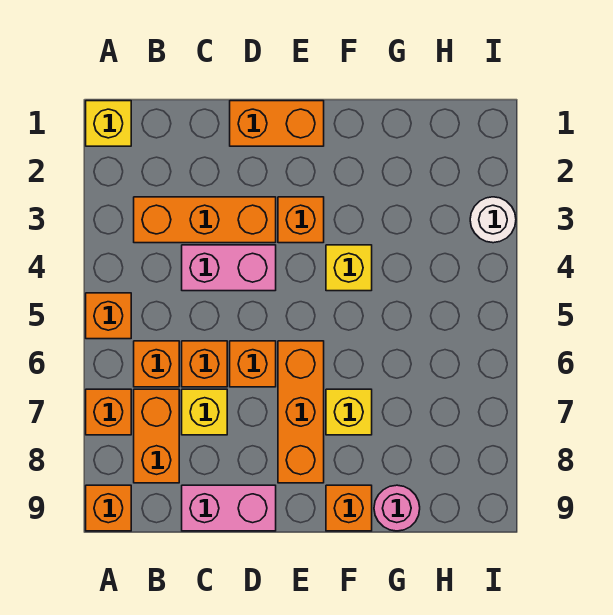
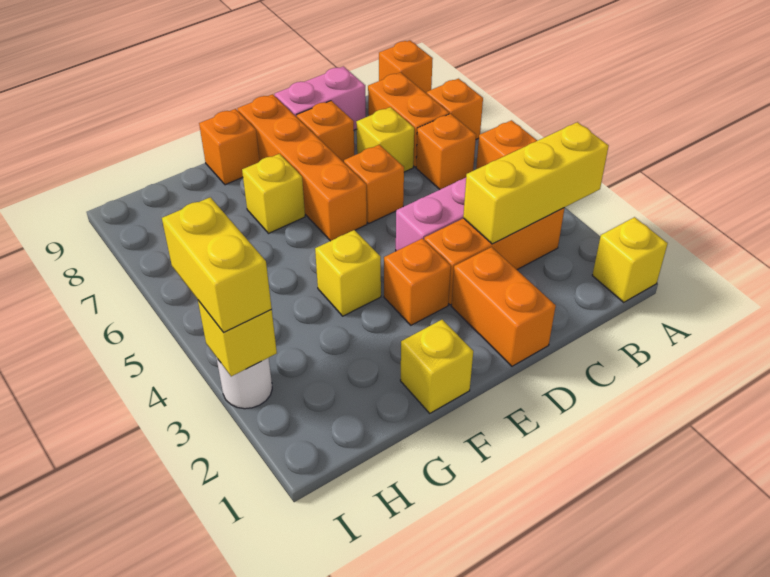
none -> yellow 1x3 brick [463,122,609,244]
orange 1x1 brick [182,341,227,387] -> orange 1x1 brick moved to [297,101,354,162]
orange 1x2 brick [230,101,324,146] -> orange 1x2 brick turned to [451,247,556,366]
orange 1x3 brick [278,341,324,483] -> orange 1x4 brick [237,94,367,241]
none -> yellow 1x1 brick [400,320,473,413]
pink 1x1 round brick [374,485,420,531] -> none
none -> yellow 1x1 brick [198,300,277,376]
none -> yellow 1x2 brick [162,197,272,332]

